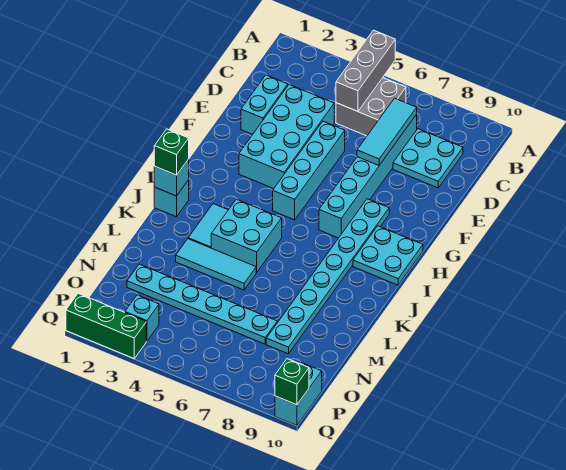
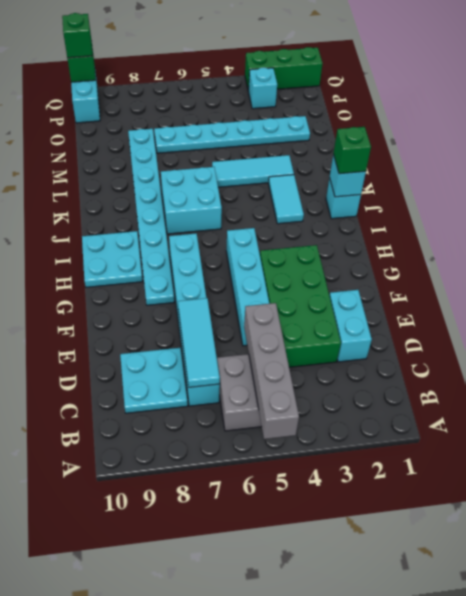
grey 1x3 brick [336,30,395,111] -> grey 1x4 brick [244,303,299,439]
cyan 2x4 brick [239,85,334,189] -> green 2x4 brick [260,245,341,367]
cyan 2x2 brick [211,199,282,272] -> cyan 2x2 brick moved to [161,167,222,234]
none -> green 1x1 brick [62,13,93,58]

